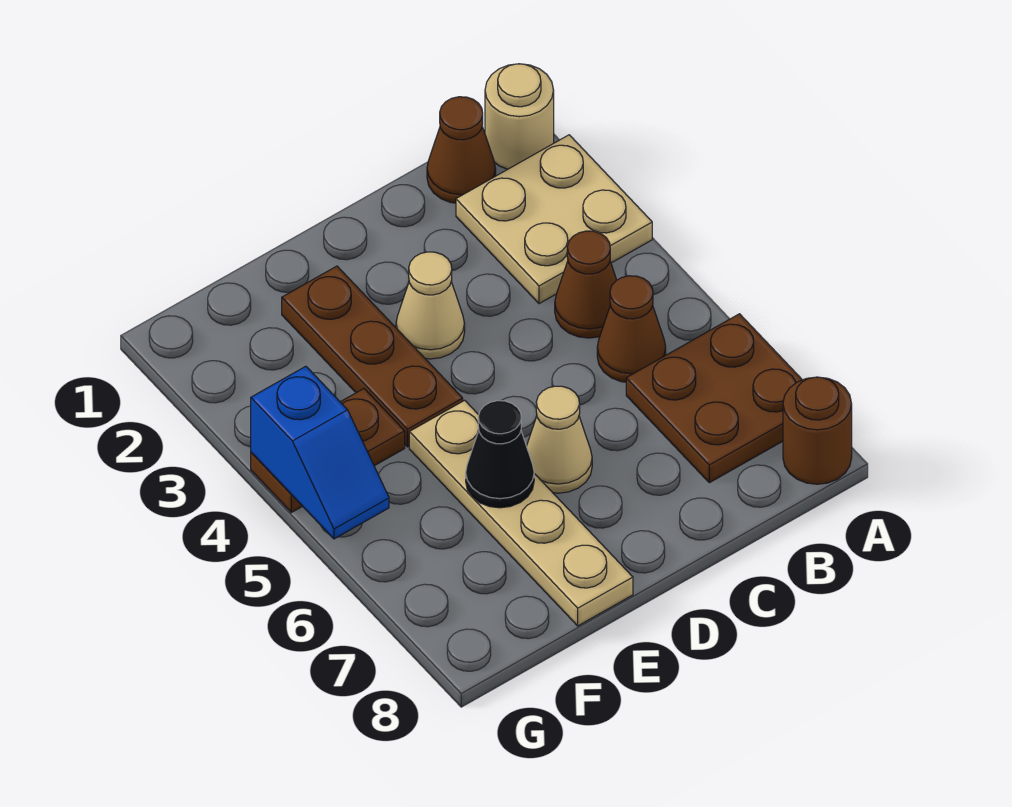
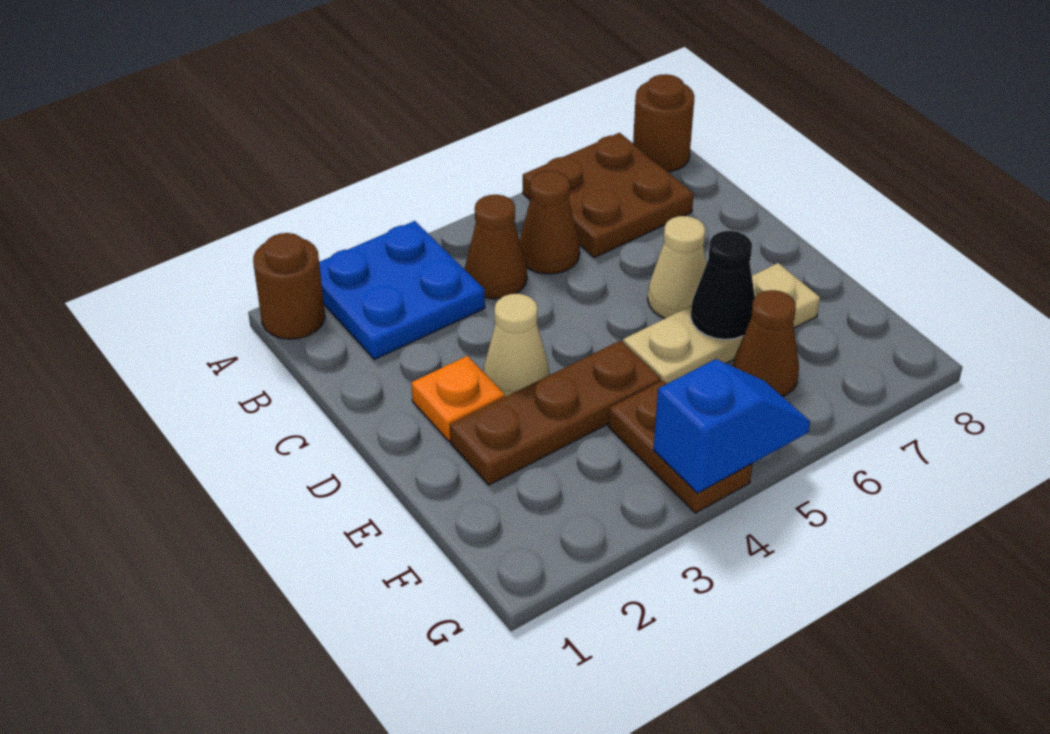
tan 1x1 round brick [485,64,554,169] -> brown 1x1 round brick [253,233,325,339]
tan 2x2 plate [456,135,652,304] -> blue 2x2 plate [319,221,485,359]
brown 1x1 cone [427,97,496,203] -> brown 1x1 cone moved to [733,290,799,396]
none -> orange 1x1 plate [411,356,505,441]
tan 1x4 plate [409,400,633,626] -> tan 1x3 plate [623,263,820,384]

